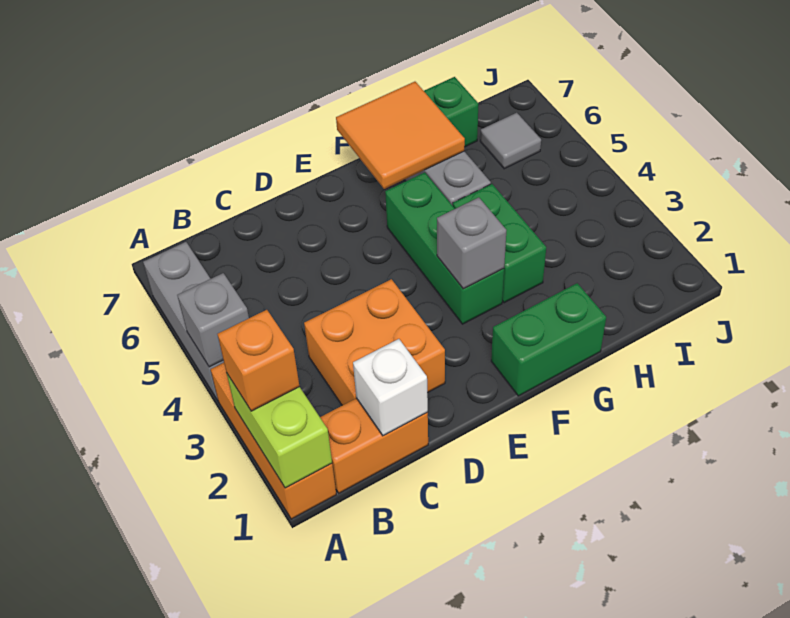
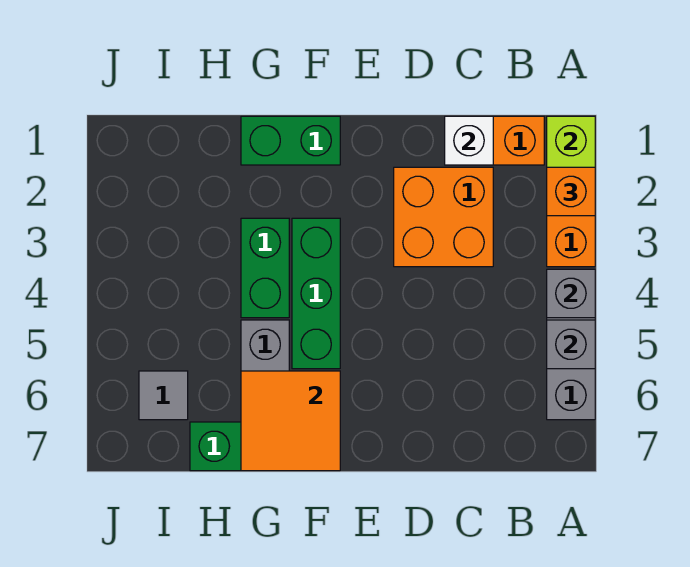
grey 1x1 brick [437,197,506,289] -> grey 1x1 brick moved to [547,320,595,369]

